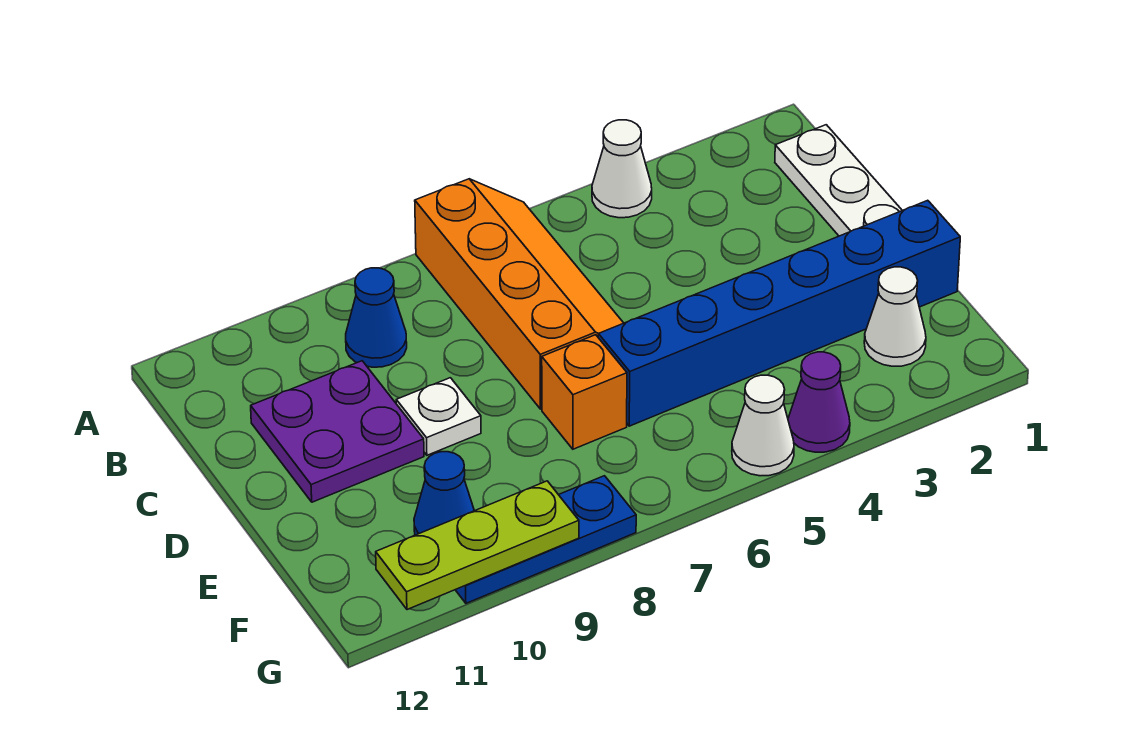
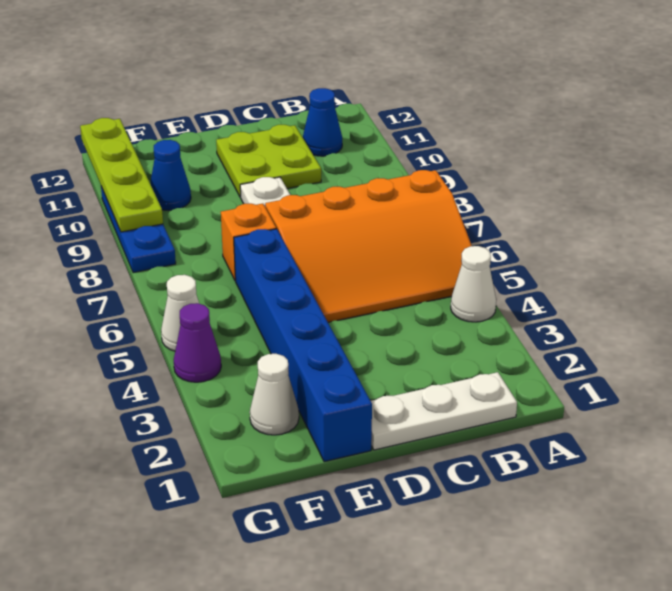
orange 2x4 slope [415,179,623,409] -> orange 3x4 slope [265,170,472,322]
blue 1x1 cone [346,268,407,367] -> blue 1x1 cone moved to [303,88,342,156]
purple 2x2 plate [251,361,424,502] -> lime 2x2 plate [216,125,321,197]
lime 1x3 plate [376,481,579,610] -> lime 1x4 plate [80,118,163,232]

